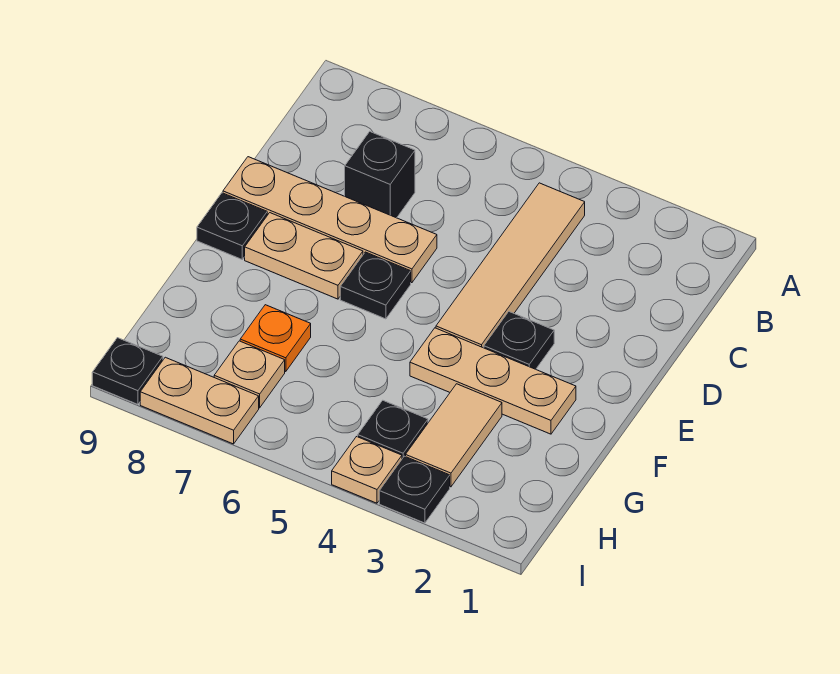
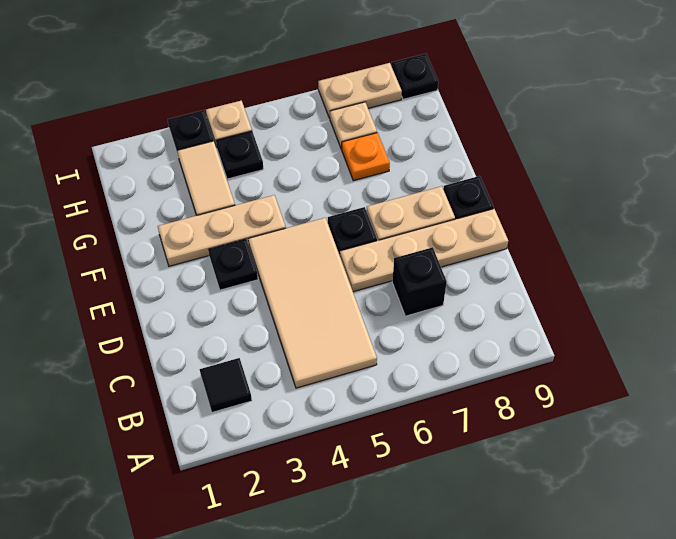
none -> black 1x1 tile [200,358,252,412]
tan 1x4 tile [436,183,585,348] -> tan 2x4 tile [248,218,377,388]

